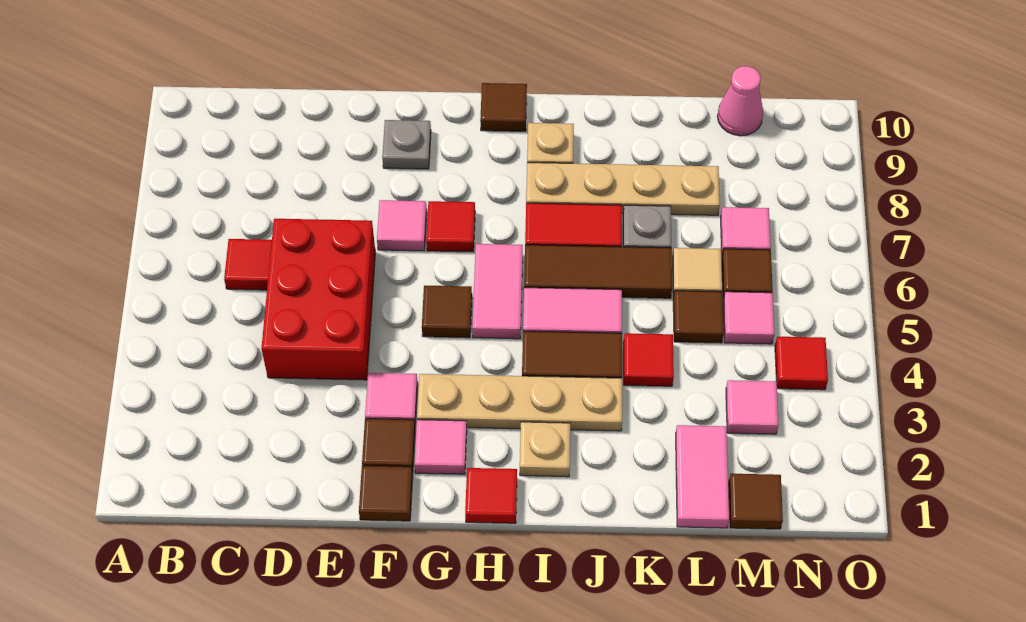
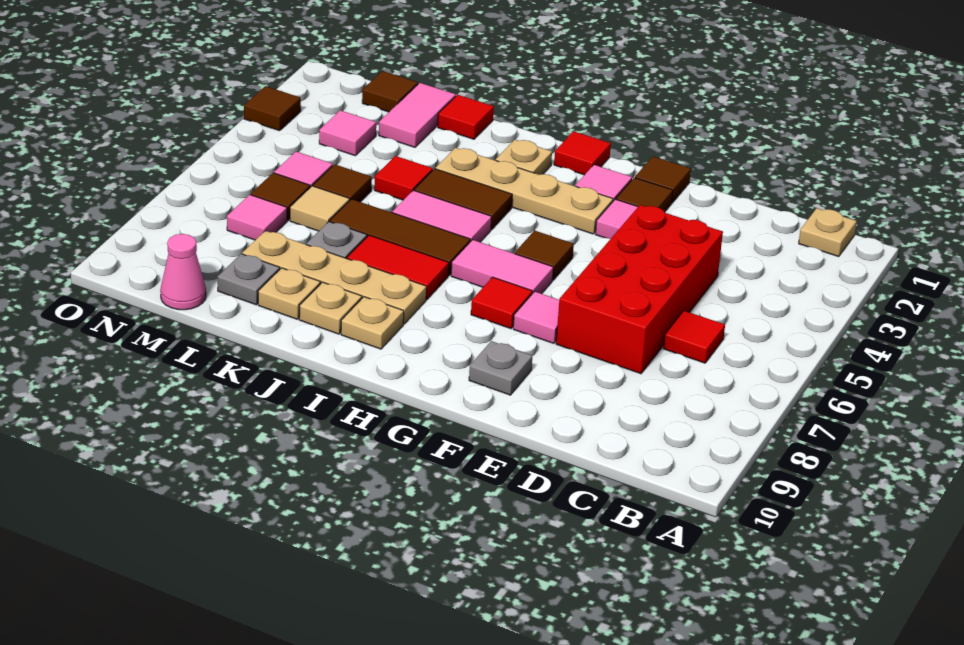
none -> tan 1x1 plate [799,208,857,257]
red 2x3 brick [261,219,375,380] -> red 2x4 brick [556,205,723,374]
pink 1x2 tile [472,244,523,339] -> pink 1x2 tile turned to [451,240,553,294]
brown 1x1 tile [480,83,527,131] -> brown 1x1 tile moved to [244,86,301,131]
none -> tan 1x1 plate [299,282,362,334]
none -> tan 1x1 plate [258,268,320,319]
none -> grey 1x1 plate [217,254,280,305]
red 1x1 tile [775,337,828,390] -> red 1x1 tile moved to [438,95,494,139]

